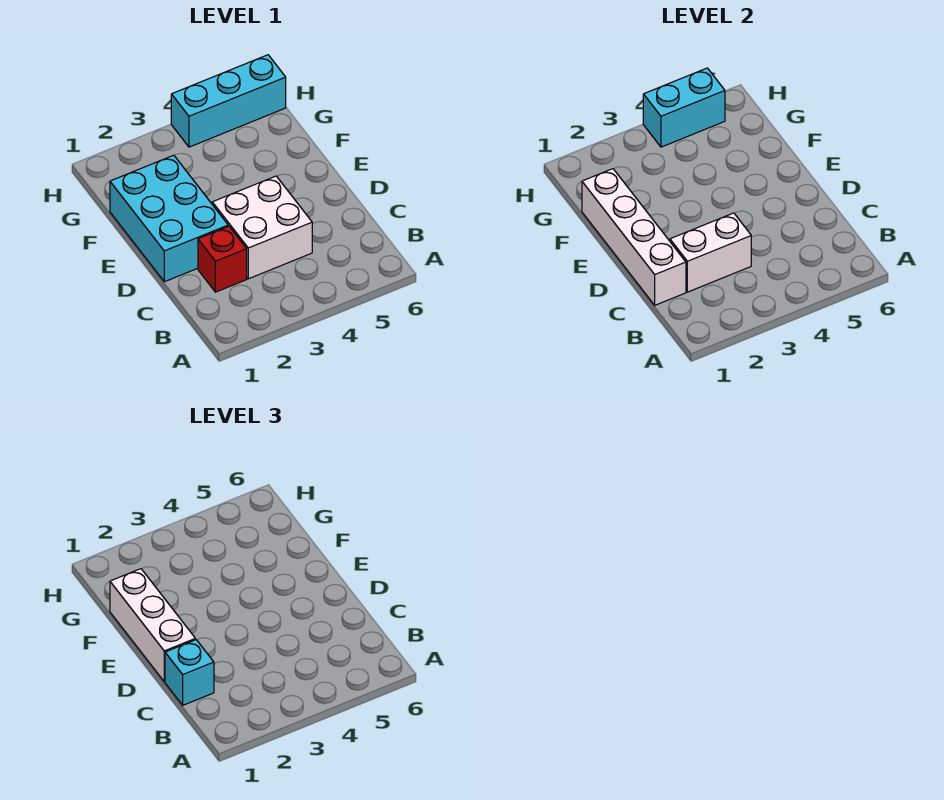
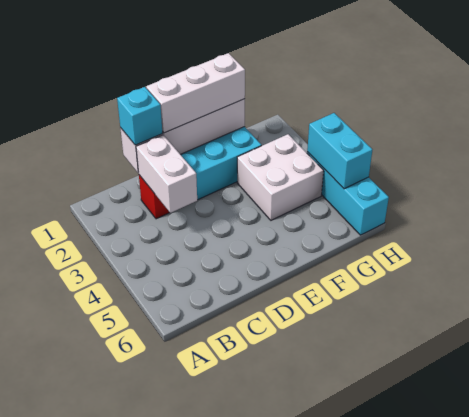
white 2x2 brick [212,176,312,279] -> white 2x2 brick moved to [237,134,324,220]

